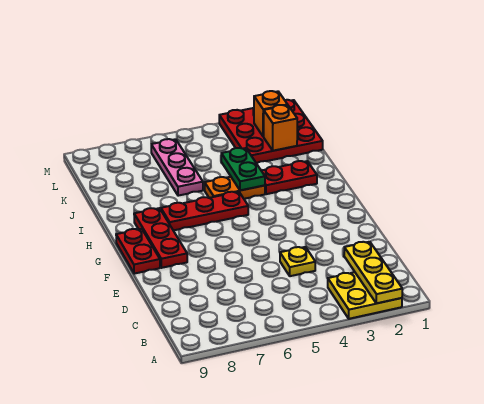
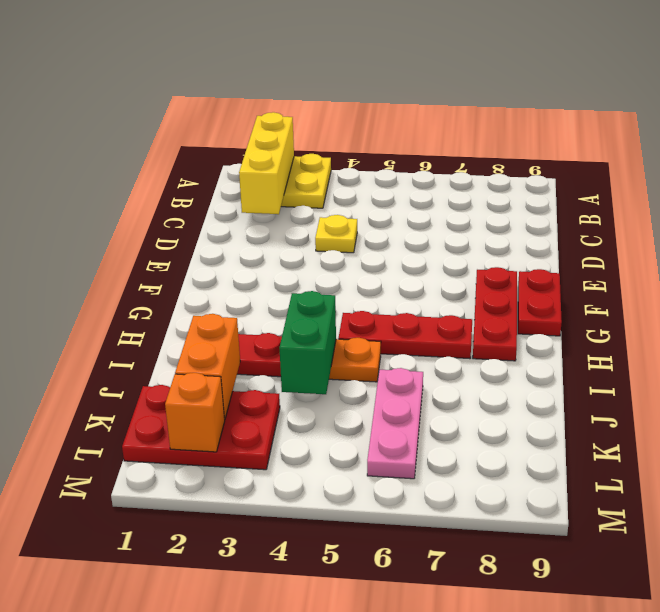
yellow 1x3 plate [344,242,402,303] -> yellow 1x3 brick [239,112,294,214]
green 1x2 plate [221,148,265,190] -> green 1x2 brick [279,291,336,394]
red 3x3 plate [219,100,323,163] -> red 2x3 plate [122,385,280,470]
orange 1x1 brick [264,105,297,151] -> orange 1x2 brick [175,314,240,419]

